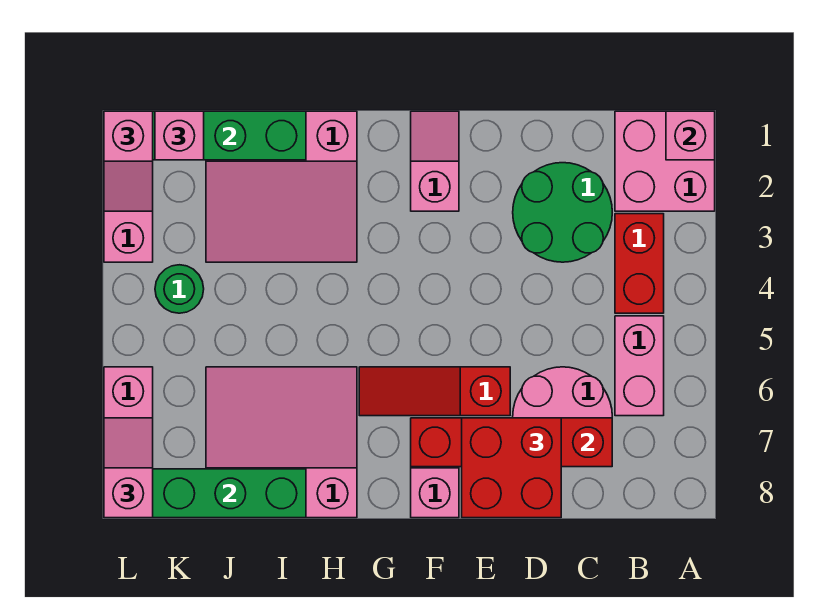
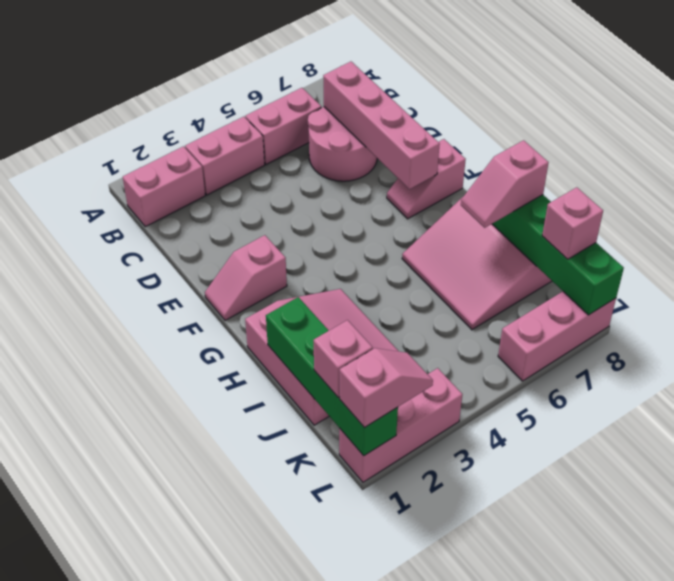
pink 2x2 brick [615,111,715,211] -> pink 1x2 brick [123,146,205,227]
pink 1x1 brick [666,111,715,160] -> pink 1x1 brick moved to [542,187,603,259]
red 1x2 brick [615,214,664,313] -> pink 1x2 brick [185,117,265,195]
green 2x2 round brick [513,163,612,262] -> none
red 1x4 brick [411,418,612,467] -> pink 1x4 brick [323,62,440,189]
red 2x2 brick [462,418,561,518] -> none
red 1x3 slope [359,367,510,416] -> none
green 1x1 round brick [155,265,204,313] -> none
pink 1x2 slope [104,418,153,518] -> pink 1x2 slope moved to [461,140,549,228]

